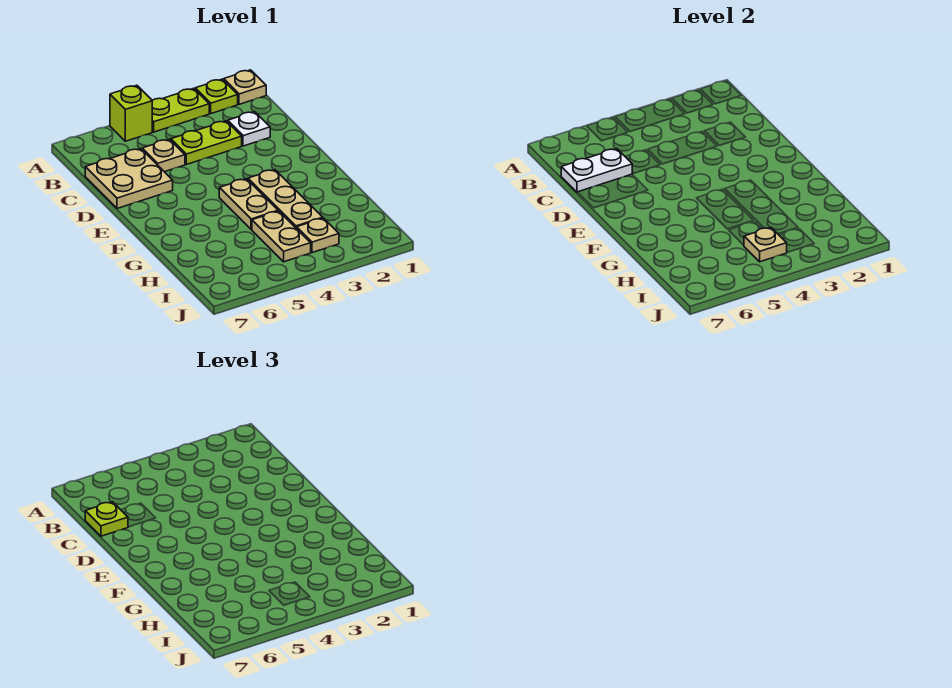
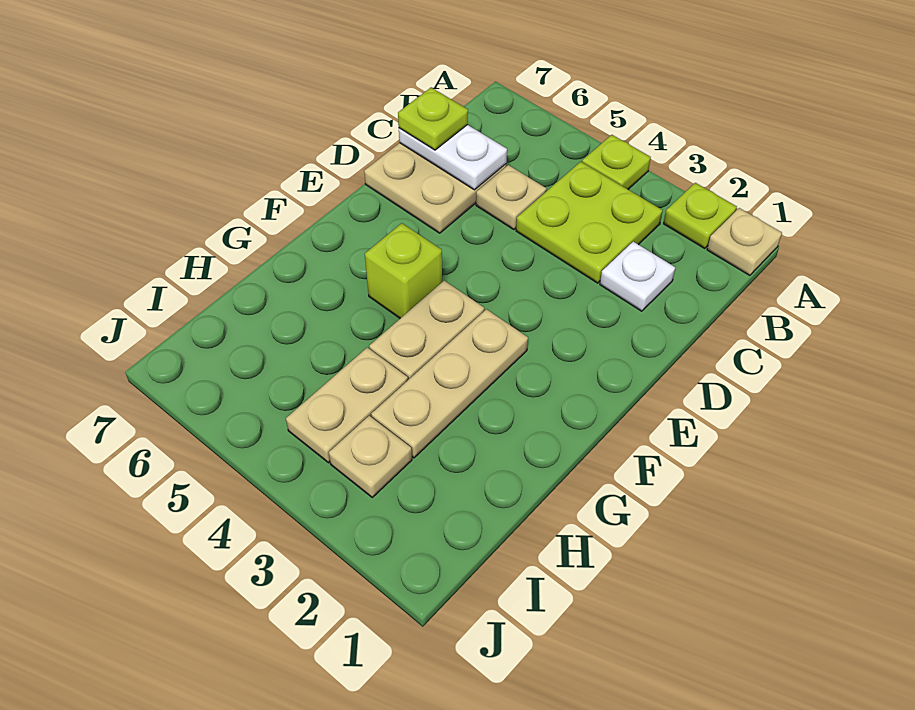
lime 1x2 plate [152,88,209,132] -> lime 1x1 plate [582,135,651,189]
lime 1x1 brick [110,85,152,141] -> lime 1x1 brick moved to [365,223,442,318]
lime 1x2 plate [171,121,242,164] -> lime 2x2 plate [516,162,663,283]
tan 1x1 plate [744,228,787,262] -> none

